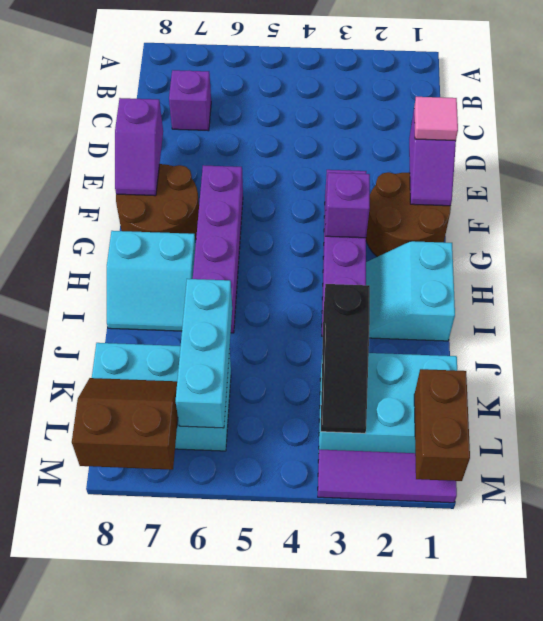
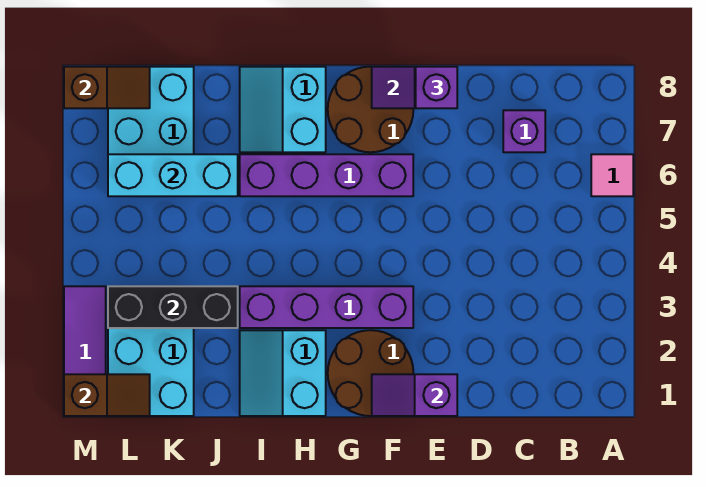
pink 1x1 tile [414,97,458,140] -> pink 1x1 tile moved to [591,154,633,196]
purple 1x1 brick [325,173,370,238] -> purple 1x1 brick moved to [416,67,457,108]
cyan 2x2 slope [366,241,455,341] -> cyan 2x2 slope turned to [240,330,326,416]
black 1x3 slope [321,284,370,433] -> black 1x3 brick [108,286,238,328]
brown 1x2 brick [414,369,470,481] -> brown 1x2 slope [64,374,150,416]
brown 2x2 slope [72,378,178,470] -> brown 1x2 slope [64,67,150,108]

